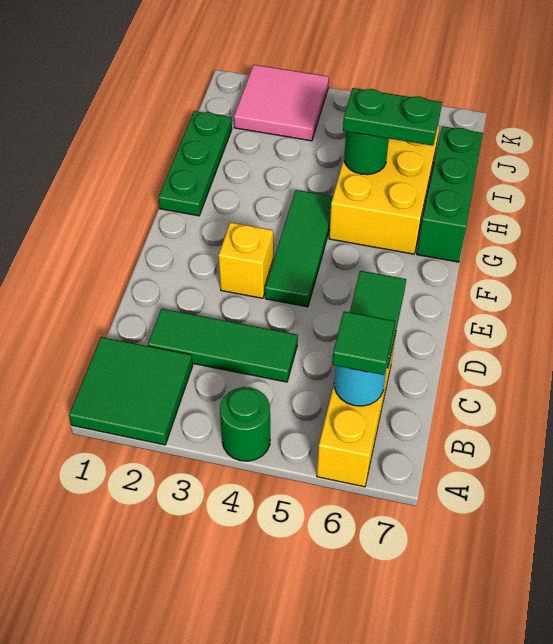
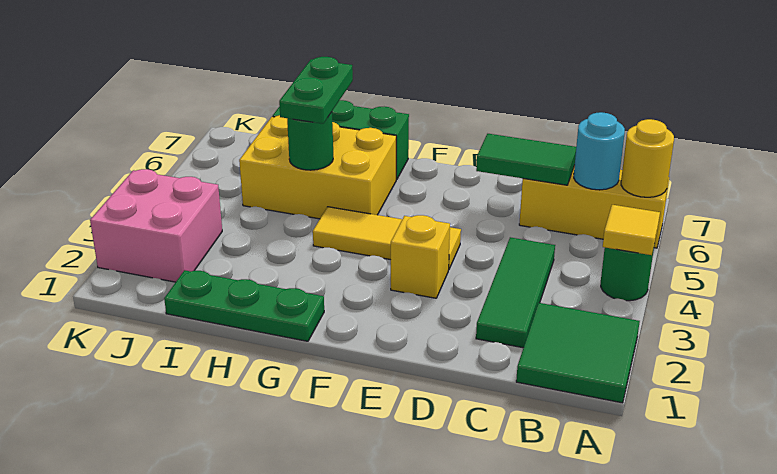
none -> yellow 1x1 tile [603,205,660,255]
none -> yellow 1x1 round brick [621,119,674,197]
green 1x1 tile [332,311,395,375] -> none
green 1x3 tile [265,190,333,307] -> yellow 1x3 tile [313,207,461,269]
pink 2x2 tile [234,65,329,141] -> pink 2x2 brick [90,169,222,282]

